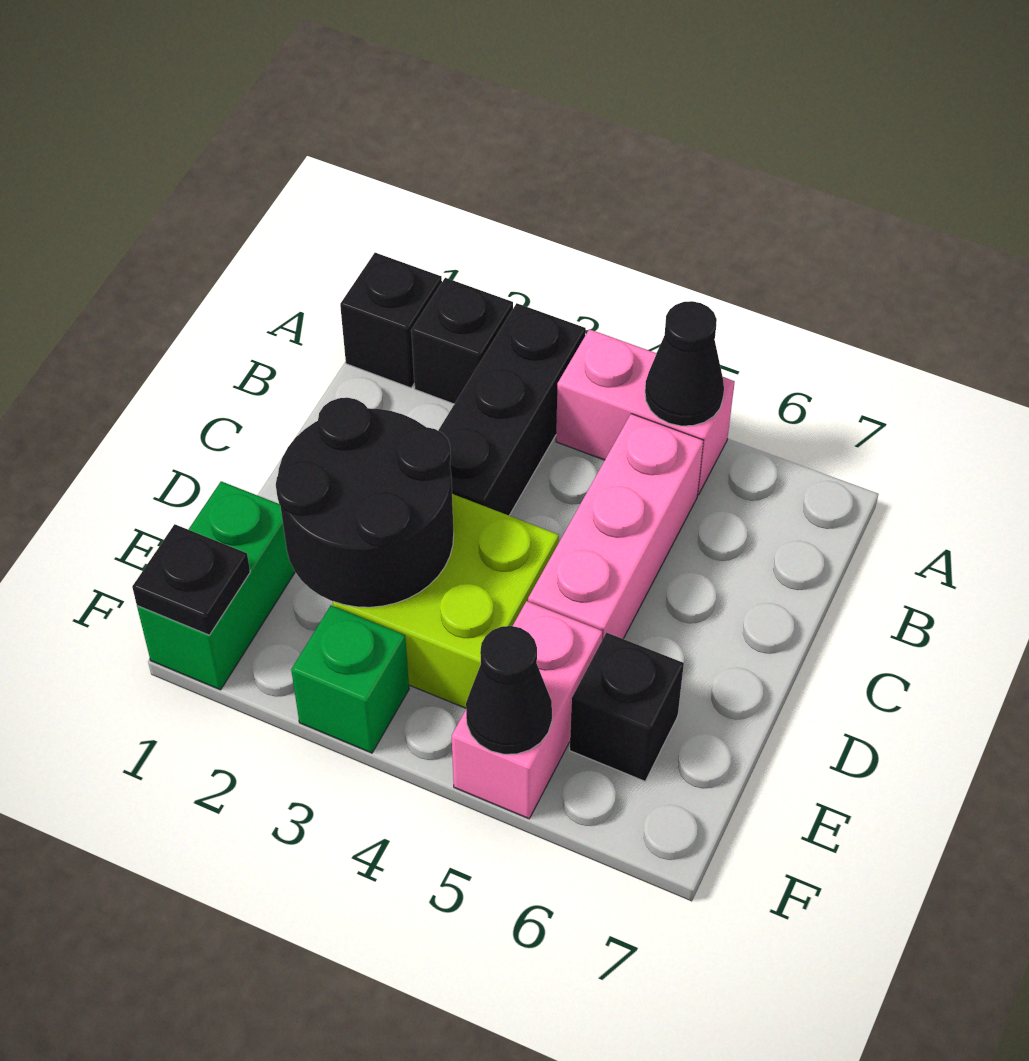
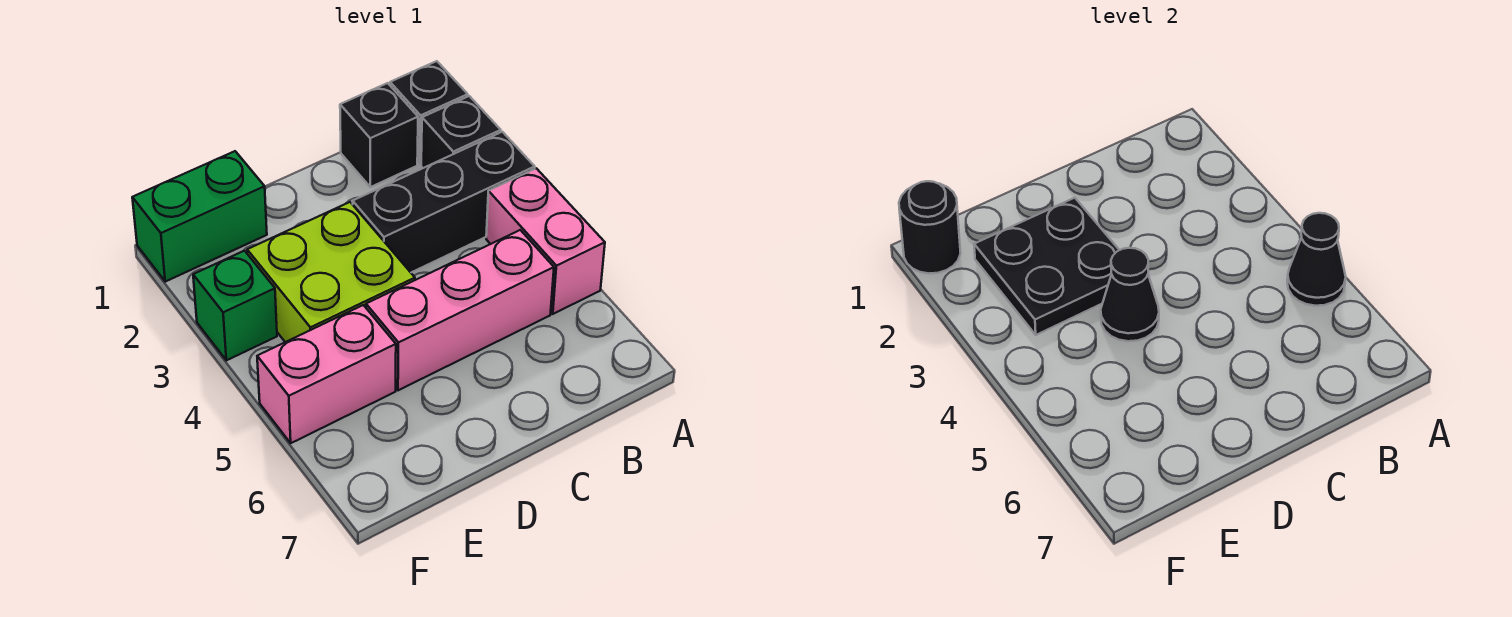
black 2x2 round brick [276,398,454,607] -> black 2x2 plate [974,198,1119,335]
black 1x1 brick [570,633,684,781] -> black 1x1 brick moved to [340,83,418,187]
black 1x1 plate [132,524,250,635] -> black 1x1 round brick [899,181,961,273]
black 1x1 cone [466,626,552,754] -> black 1x1 cone moved to [1101,248,1159,341]

